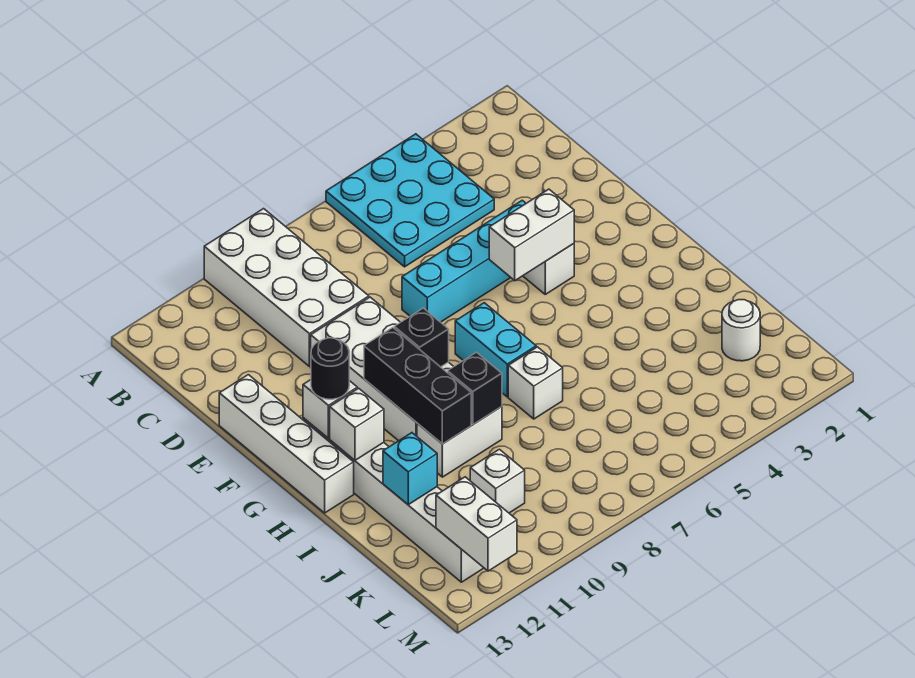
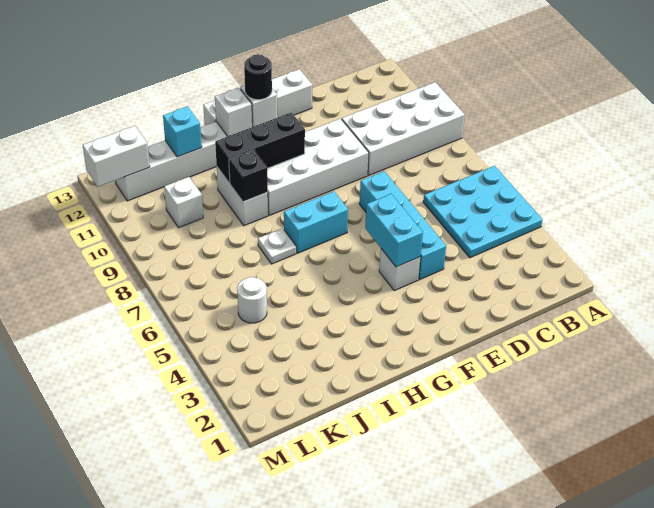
white 1x2 brick [489,189,574,281] -> cyan 1x2 brick [365,194,423,267]
black 1x1 brick [394,308,449,367] -> none
white 1x1 brick [508,347,563,419] -> white 1x1 plate [258,228,296,264]
white 1x1 round brick [722,300,760,361] -> white 1x1 round brick moved to [237,277,267,323]

